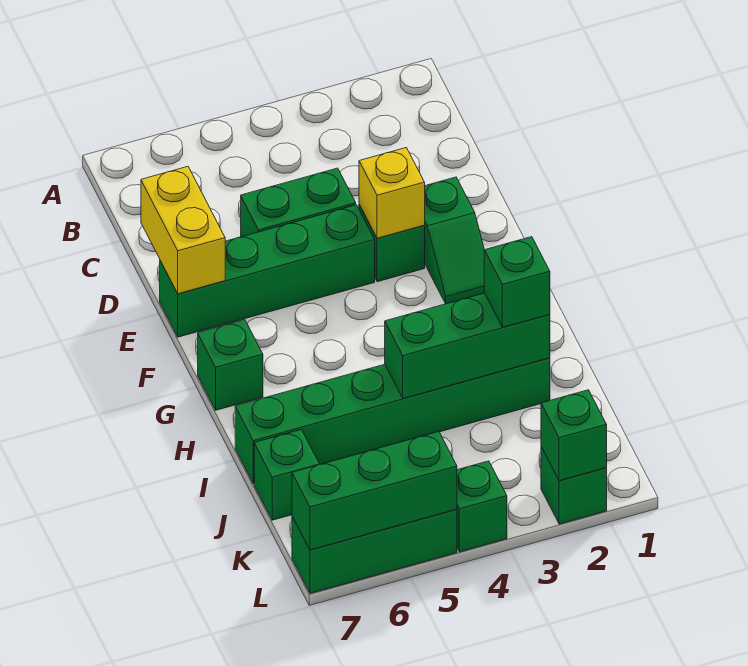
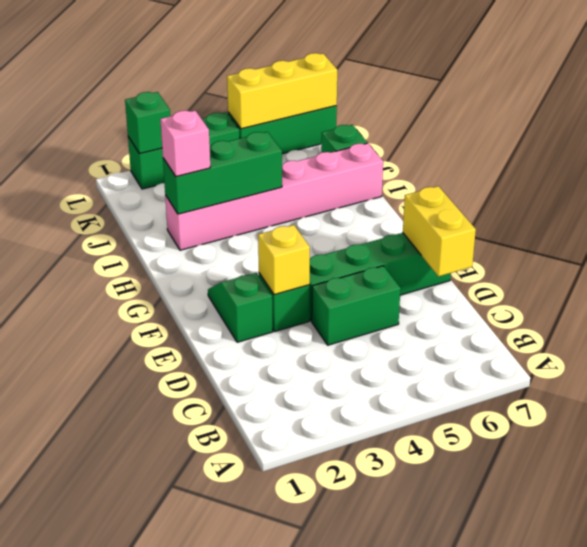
green 1x1 brick [198,320,263,410] -> none
green 1x6 brick [235,358,550,484] -> pink 1x6 brick [165,143,383,250]
green 1x1 brick [484,237,550,327] -> pink 1x1 brick [160,111,210,176]
green 1x3 brick [292,432,457,550] -> yellow 1x3 brick [227,53,337,129]

